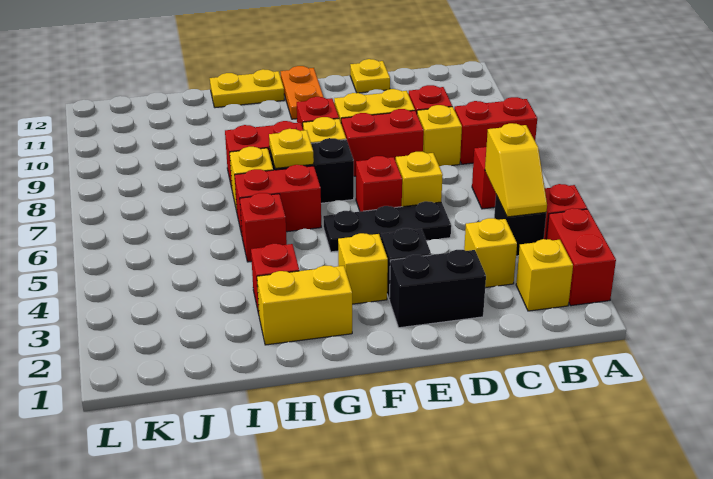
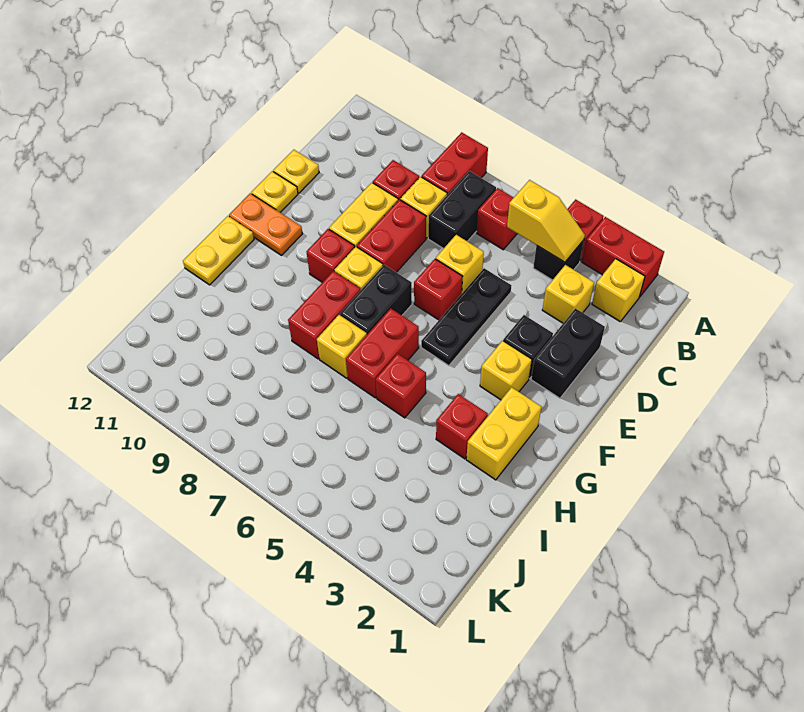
none -> black 1x2 brick [428,171,496,249]
yellow 1x1 plate [269,129,314,168] -> yellow 1x1 plate moved to [251,171,298,212]

